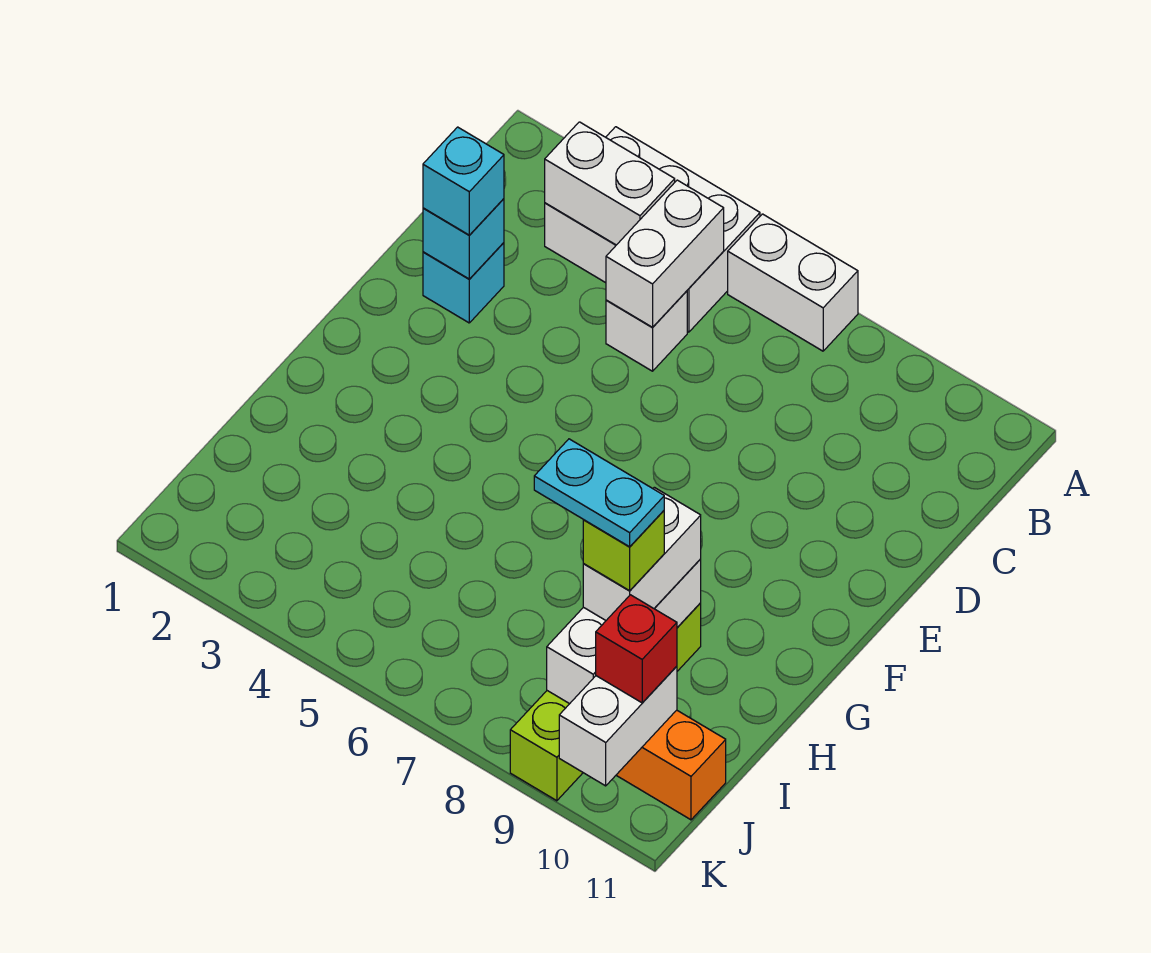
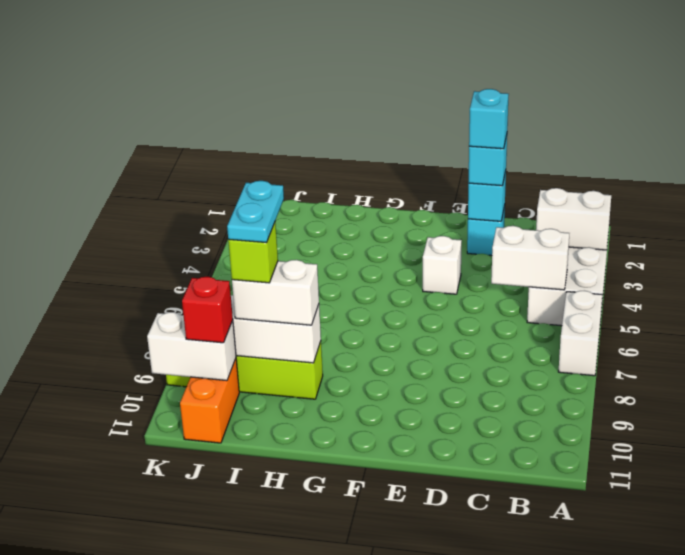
white 1x2 brick [545,122,675,245] -> white 1x2 brick turned to [536,188,611,250]
white 1x1 brick [606,291,687,371] -> white 1x1 brick moved to [423,236,462,294]
none -> cyan 1x1 brick [469,89,509,149]

